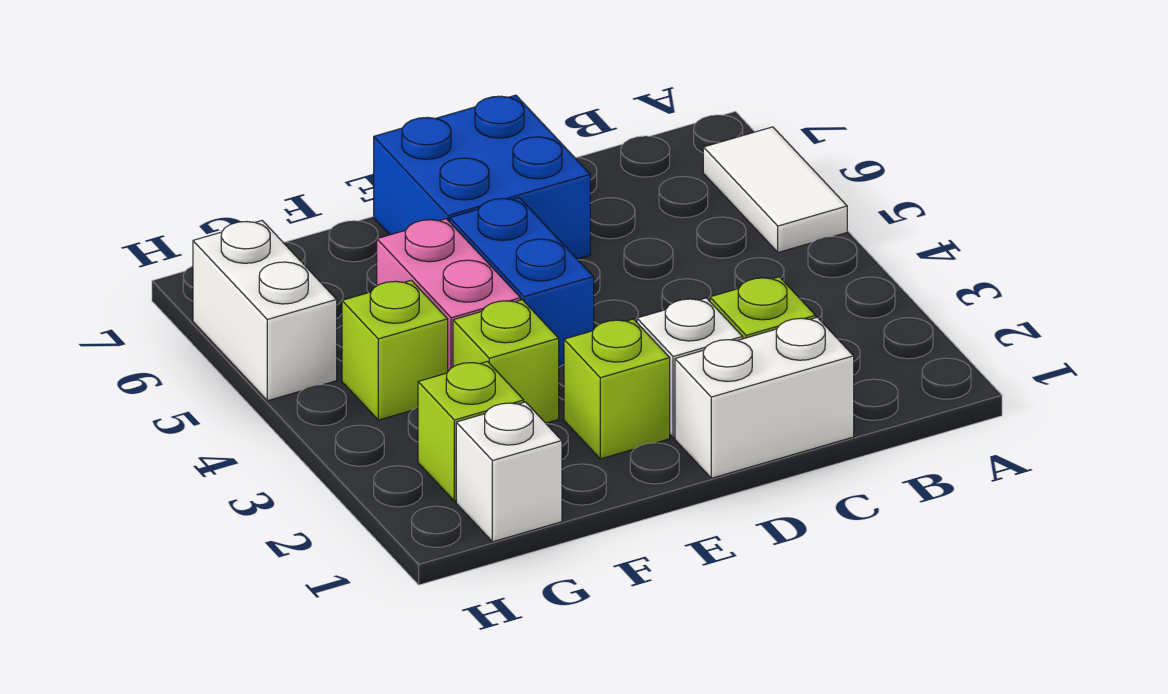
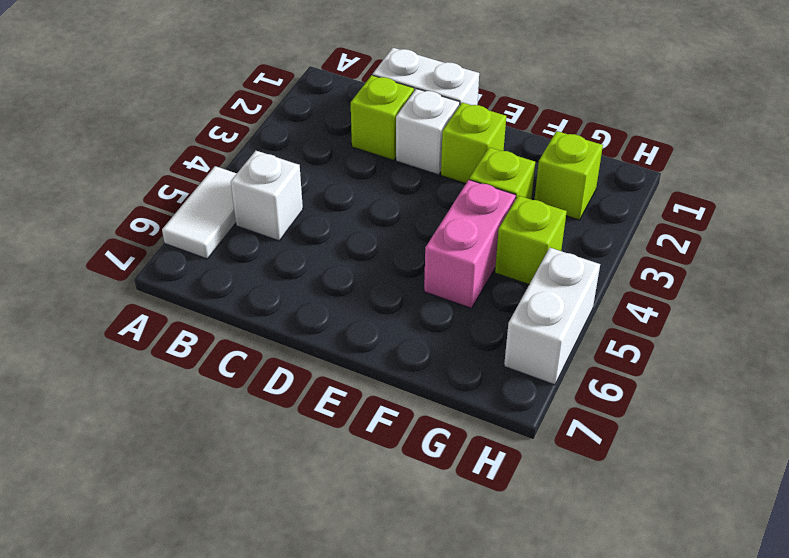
blue 2x2 brick [374,95,590,259] -> none
blue 1x2 brick [450,198,594,367] -> none
white 1x1 brick [456,402,562,542] -> white 1x1 brick moved to [231,151,303,241]

